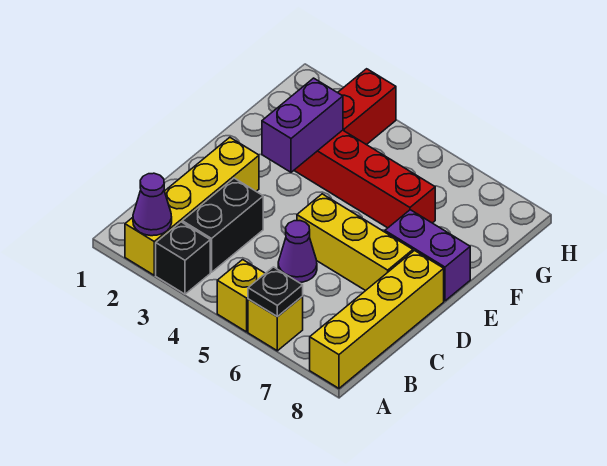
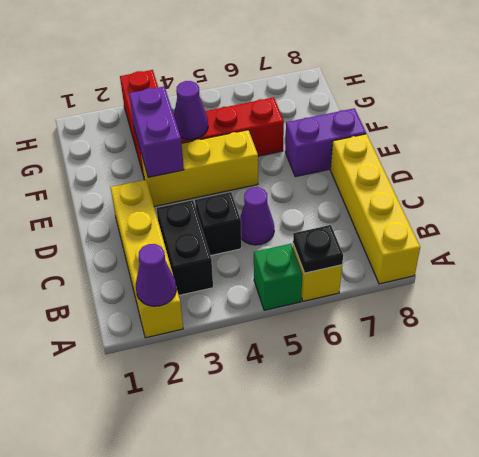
black 1x1 brick [156,222,210,294] -> black 1x1 brick moved to [195,192,241,256]
yellow 1x1 brick [217,260,265,332] -> green 1x1 brick [254,244,303,310]
yellow 1x3 brick [297,194,413,291] -> yellow 1x3 brick moved to [141,130,258,206]
none -> purple 1x1 cone [174,81,208,139]

